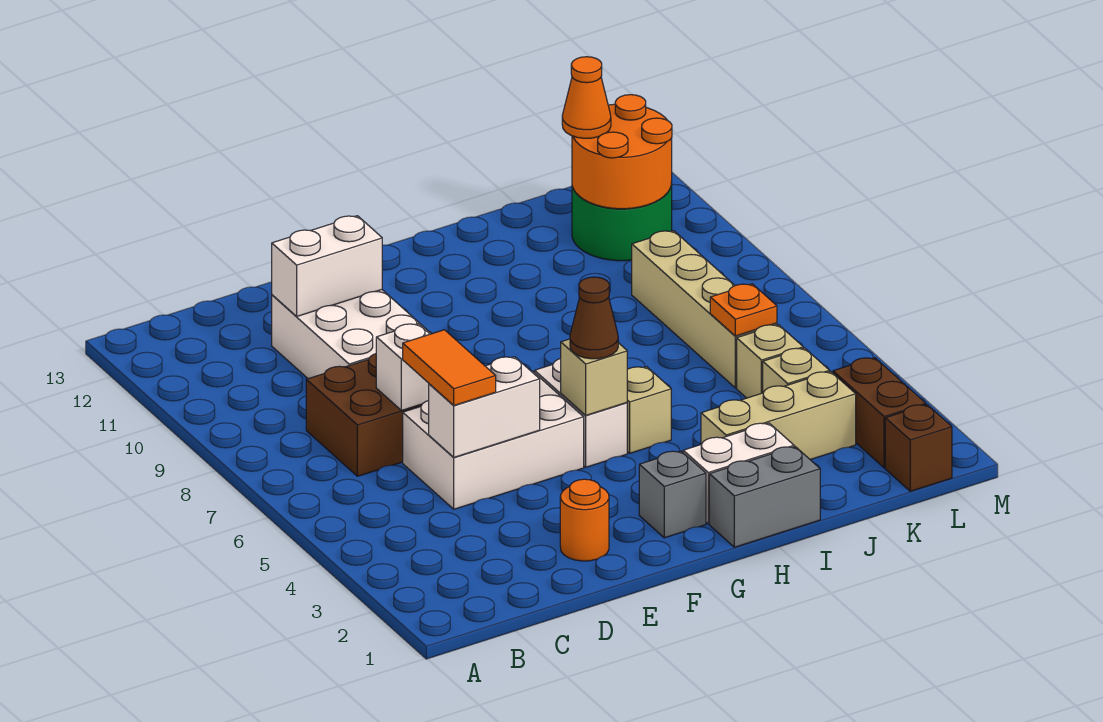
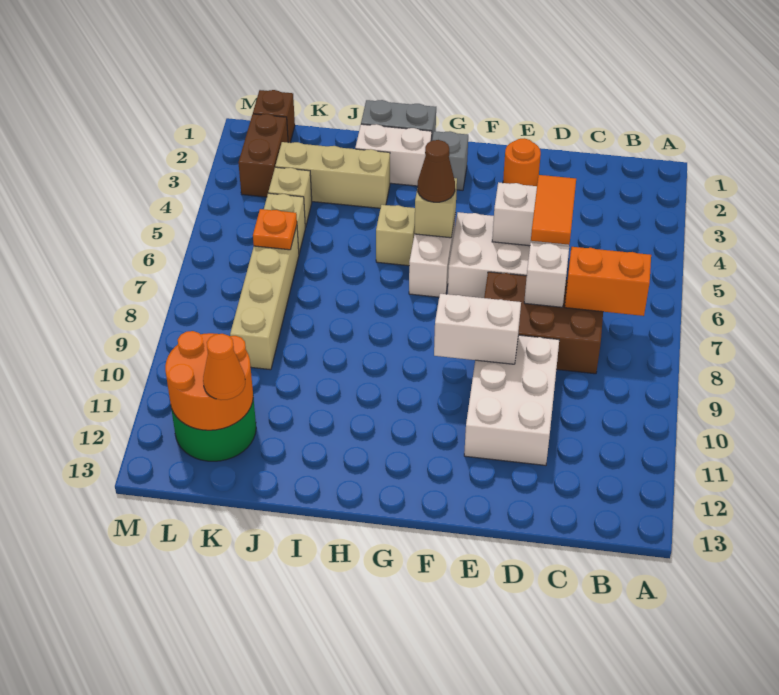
none -> orange 1x2 brick [565,247,651,316]
white 1x2 brick [272,216,382,317] -> white 1x2 brick moved to [434,294,521,364]

